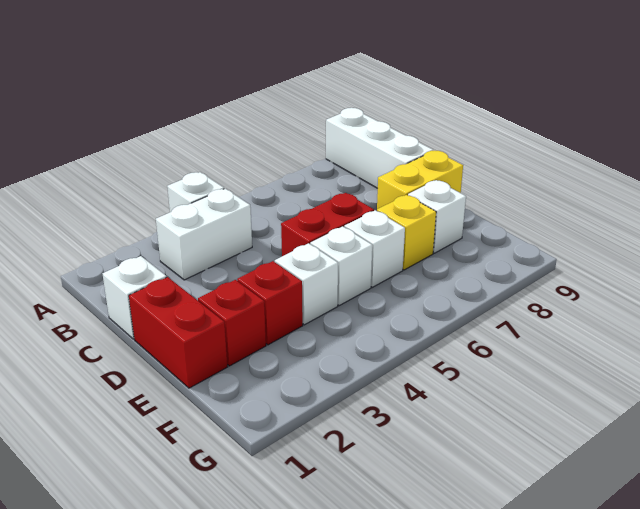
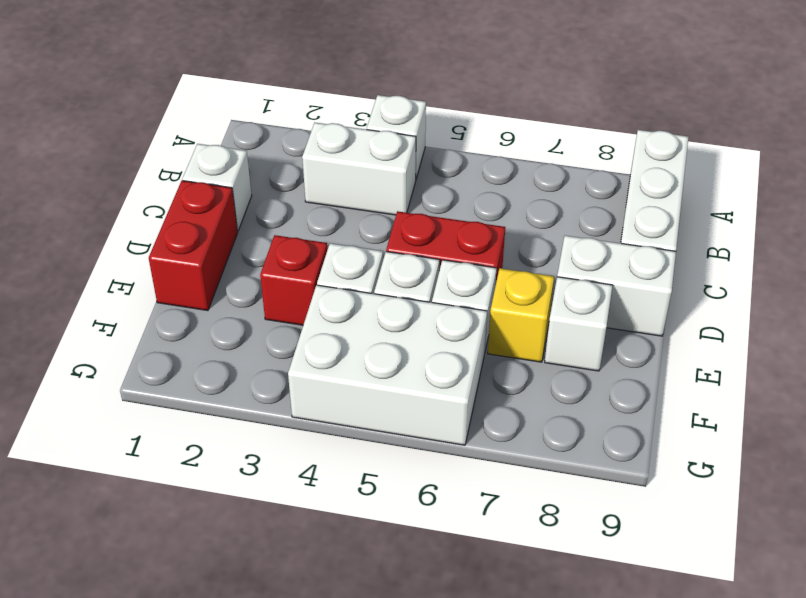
yellow 1x2 brick [377,150,463,209] -> white 1x2 brick [557,235,676,336]
red 1x1 brick [198,280,266,366] -> none
none -> white 2x3 brick [288,285,487,445]

